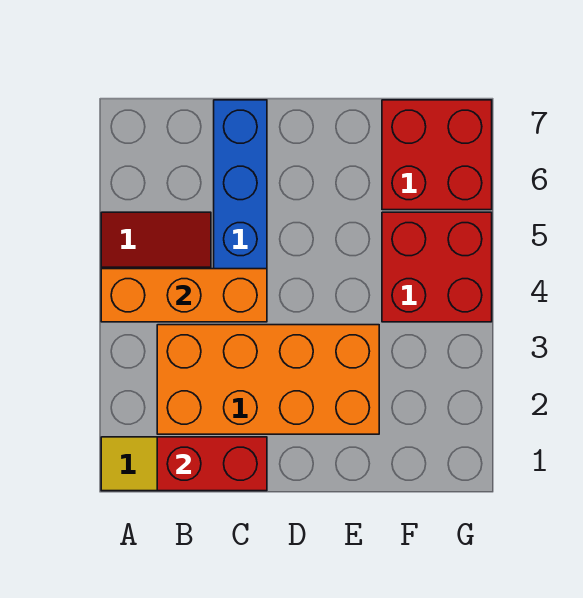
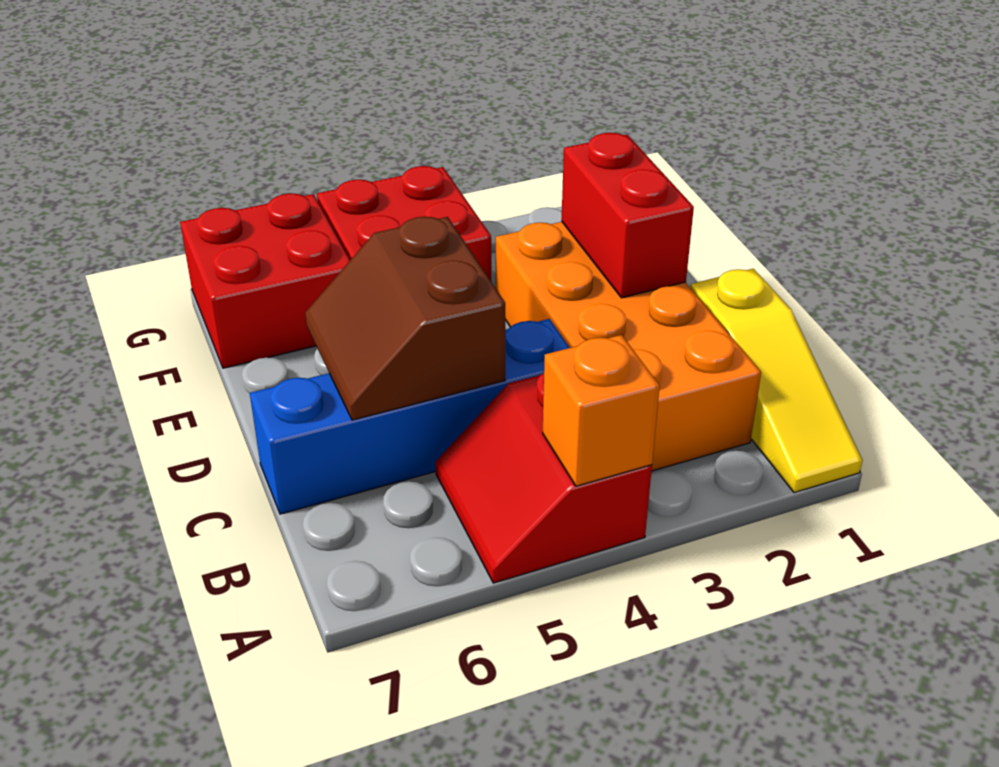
orange 1x3 brick [101,269,267,322] -> orange 1x1 brick [543,335,660,486]
red 1x2 brick [157,437,267,491] -> red 1x2 brick moved to [561,133,694,298]
none -> brown 2x2 slope [305,217,505,420]

